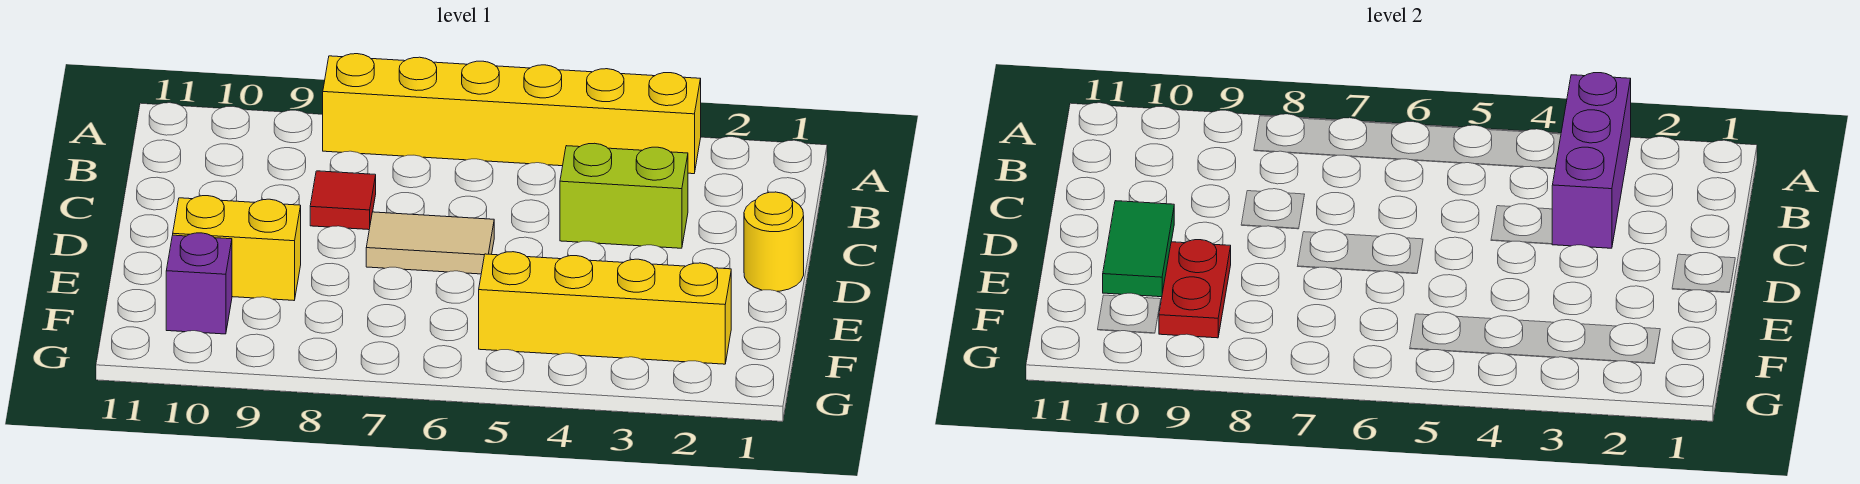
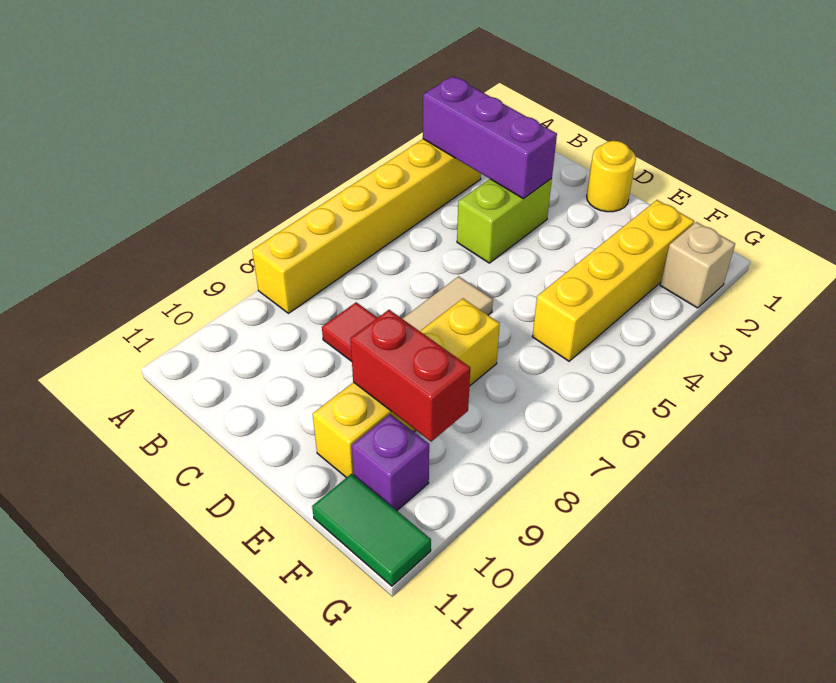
green 1x2 tile [1103,201,1174,297] -> green 1x2 tile moved to [312,474,431,586]
yellow 1x2 brick [173,196,301,300] -> yellow 1x4 brick [313,299,500,478]
red 1x2 plate [1159,240,1231,338] -> red 1x2 brick [350,310,470,442]
none -> tan 1x1 brick [660,222,735,308]

